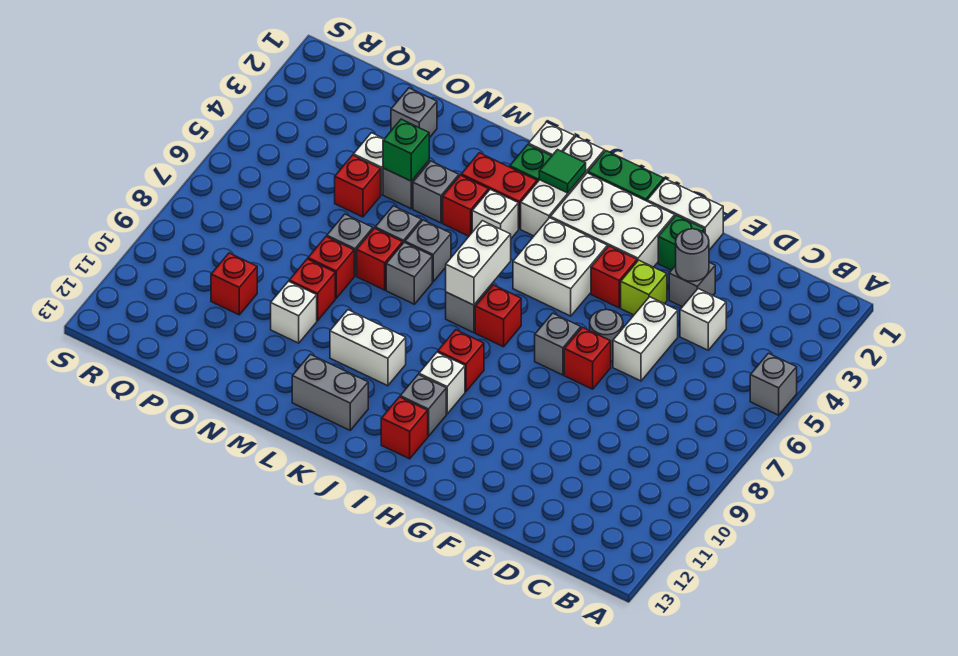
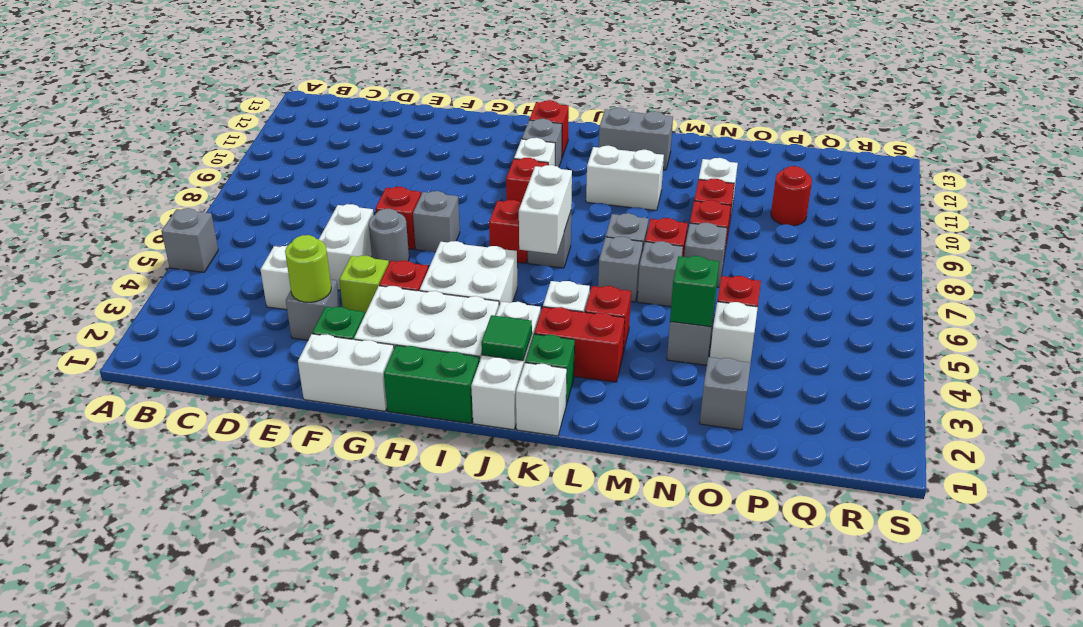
grey 1x1 round brick [676,229,709,281] -> lime 1x1 round brick [285,235,331,302]
grey 1x1 brick [413,161,459,223] -> none
red 1x1 brick [211,253,257,315] -> red 1x1 round brick [771,166,812,226]

